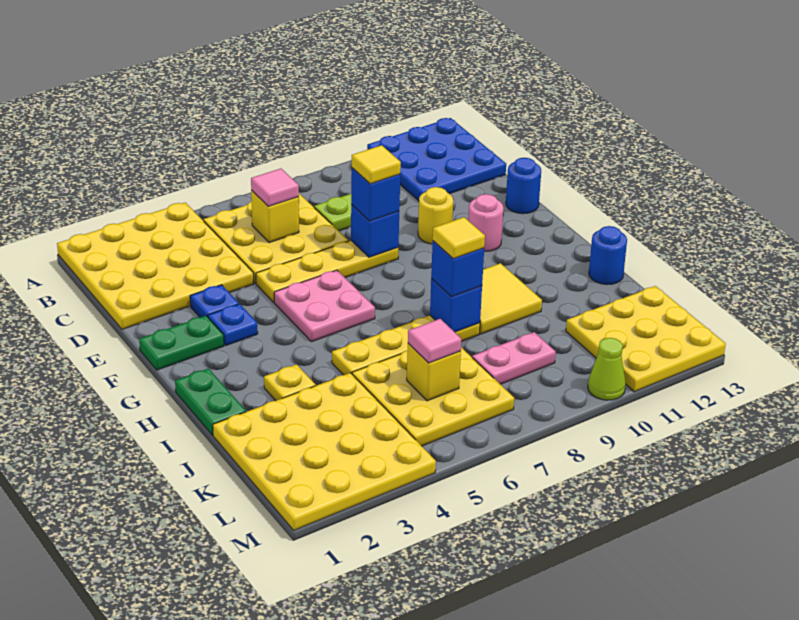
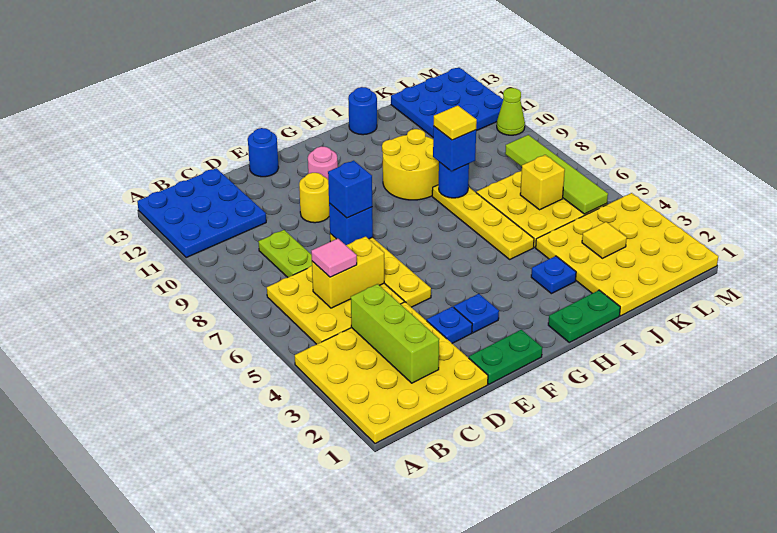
none -> lime 1x3 brick [351,284,439,383]
yellow 1x1 brick [251,190,299,243] -> yellow 1x2 brick [312,237,384,308]
yellow 1x1 tile [352,145,401,184] -> yellow 1x1 tile moved to [582,222,627,258]
green 1x2 plate [139,316,224,370] -> green 1x2 plate turned to [469,330,542,384]
pink 2x2 plate [274,270,375,342] -> none
yellow 2x2 tile [480,263,542,334] -> yellow 2x2 round brick [382,129,439,200]
yellow 1x1 plate [264,364,316,401] -> blue 1x1 plate [531,256,576,294]
blue 1x1 brick [430,279,482,332] -> blue 1x1 round brick [439,162,469,198]
pink 1x1 tile [408,319,461,363] -> none
pink 1x2 plate [472,332,556,384] -> none
yellow 3x3 plate [566,286,726,392] -> blue 3x3 plate [391,67,503,137]
none -> lime 1x4 tile [505,135,608,214]

